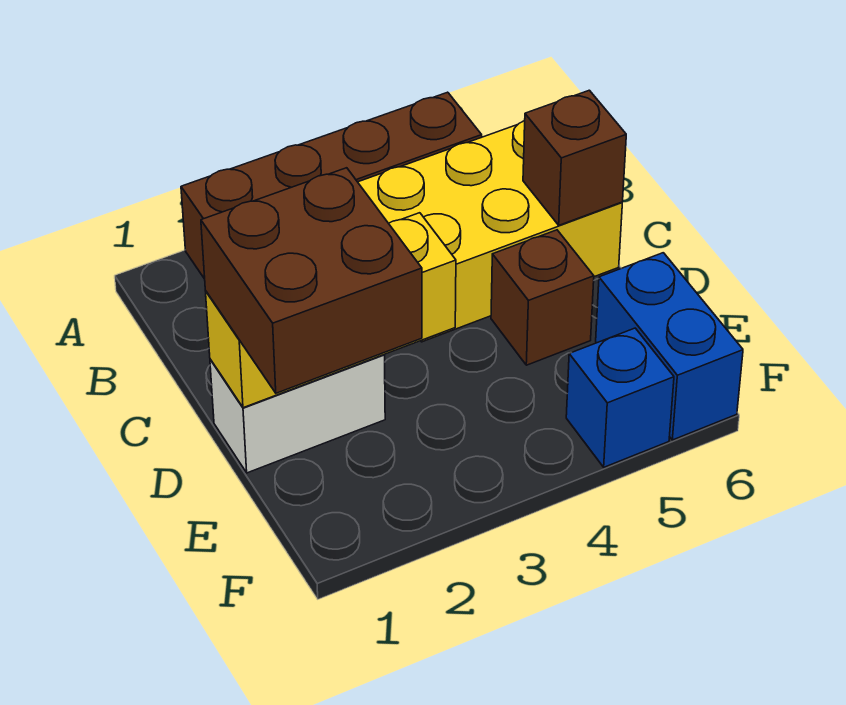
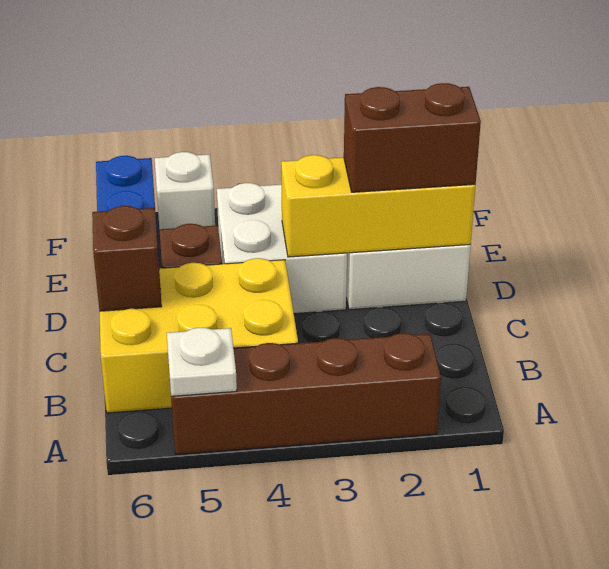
none -> white 1x1 plate [167,328,237,396]
brown 2x2 brick [201,168,422,393] -> brown 1x2 brick [344,83,481,192]
none -> white 2x2 brick [217,183,347,314]
blue 1x1 brick [566,328,674,467] -> white 1x1 brick [155,152,215,229]

